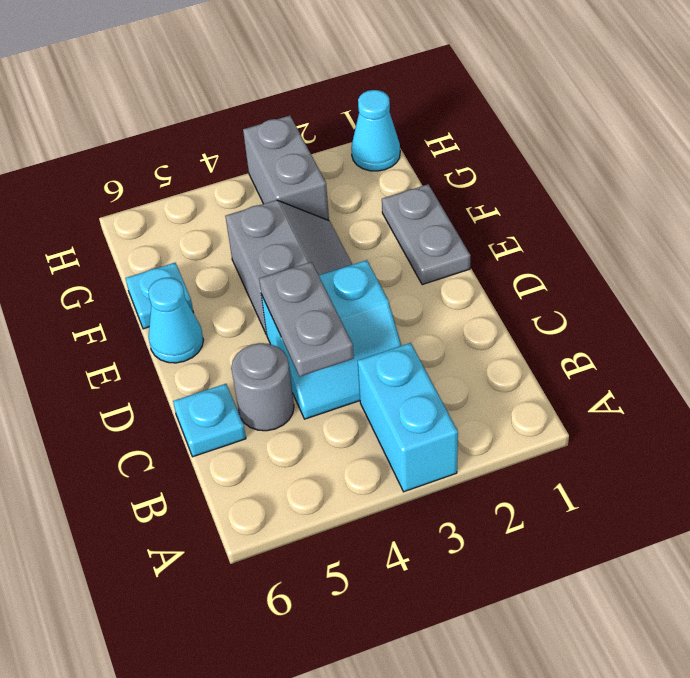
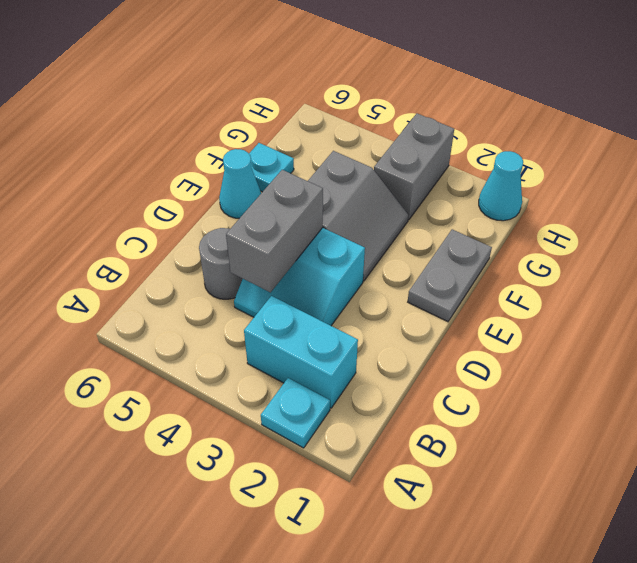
cyan 1x2 brick [358,343,458,492] -> cyan 1x2 brick turned to [244,296,358,408]
grey 1x2 plate [259,262,354,376] -> grey 1x2 brick [226,170,323,292]
cyan 1x1 plate [173,384,246,457] -> cyan 1x1 plate moved to [261,378,330,448]

